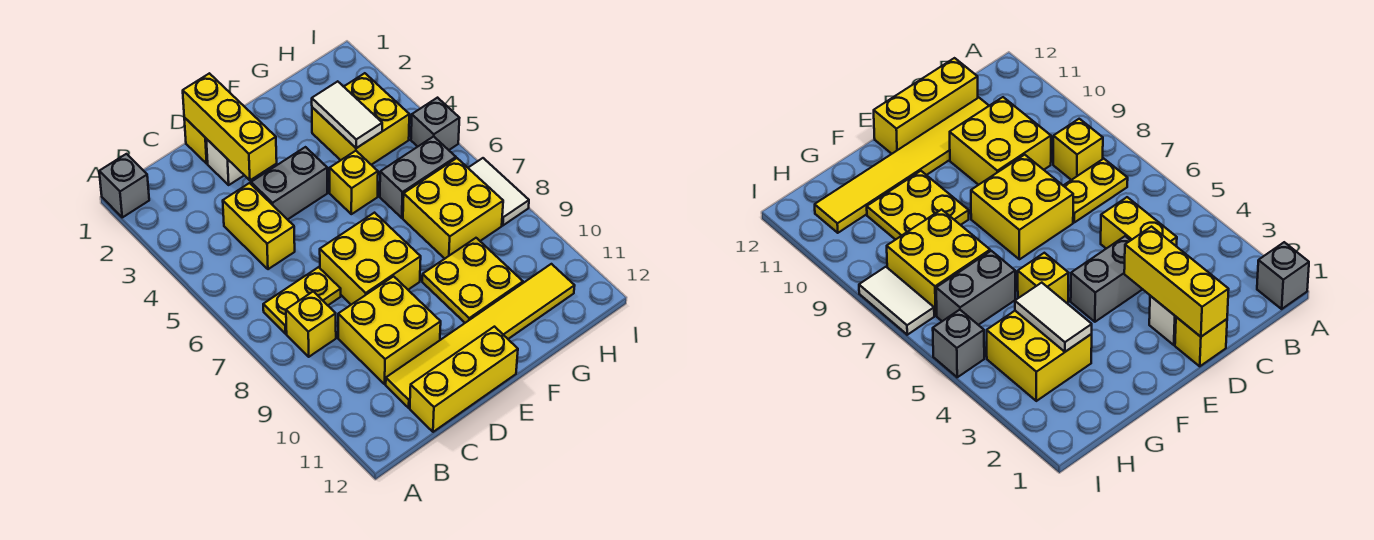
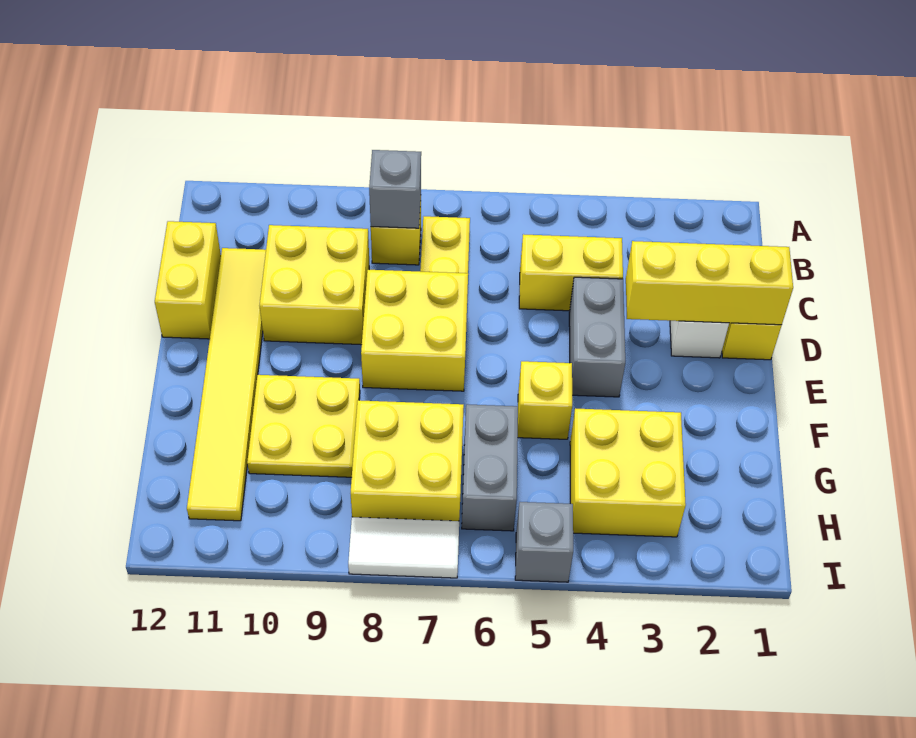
grey 1x1 brick [99,154,149,217] -> grey 1x1 brick moved to [369,150,421,228]
yellow 1x3 brick [410,327,518,432] -> yellow 1x2 brick [155,221,221,339]
white 1x2 tile [312,81,382,148] -> none

